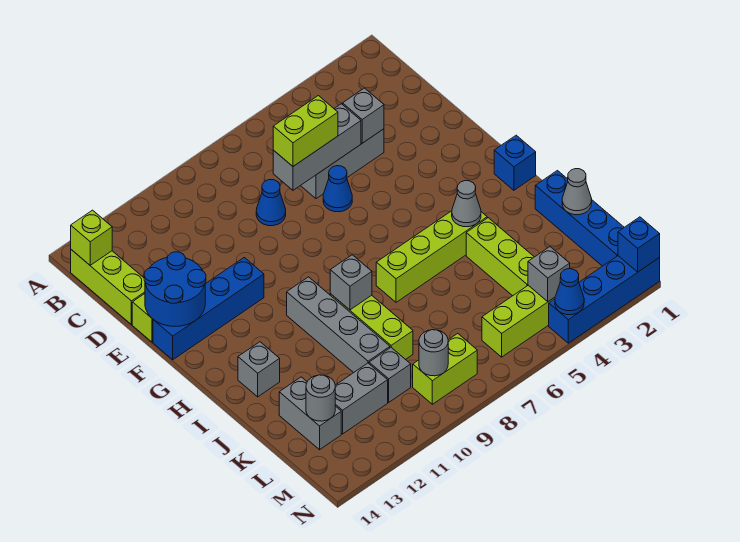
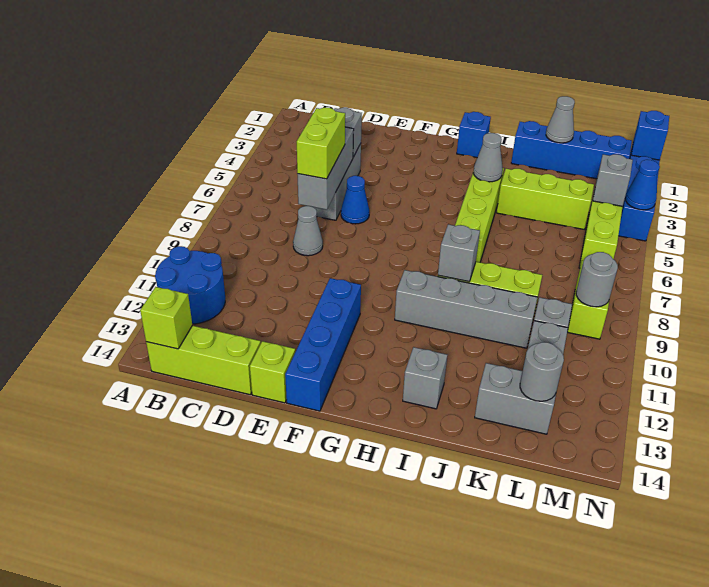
blue 1x1 cone [256,180,286,226] -> grey 1x1 cone [293,206,323,256]
blue 2x2 round brick [144,252,206,326] -> blue 2x2 round brick moved to [155,246,225,324]

